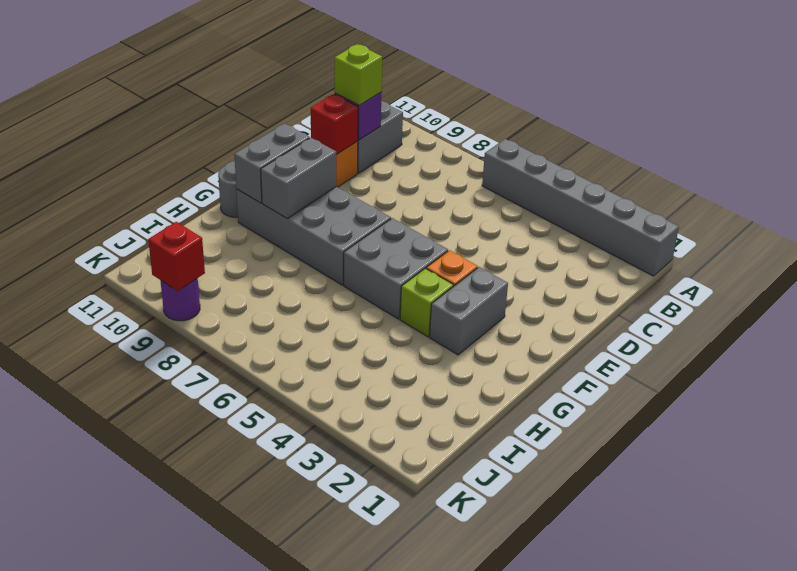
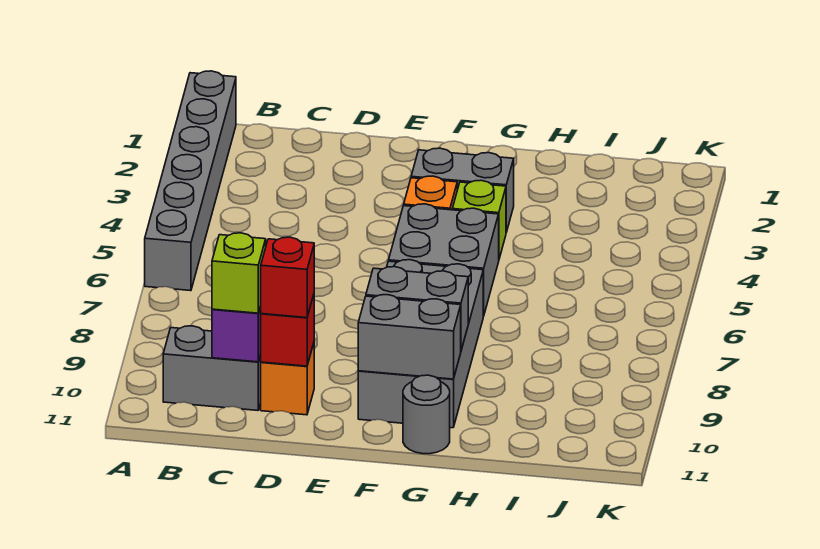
purple 1x1 round brick [160,278,200,321] -> none
red 1x1 brick [148,222,205,291] -> red 1x1 brick moved to [260,237,314,318]

